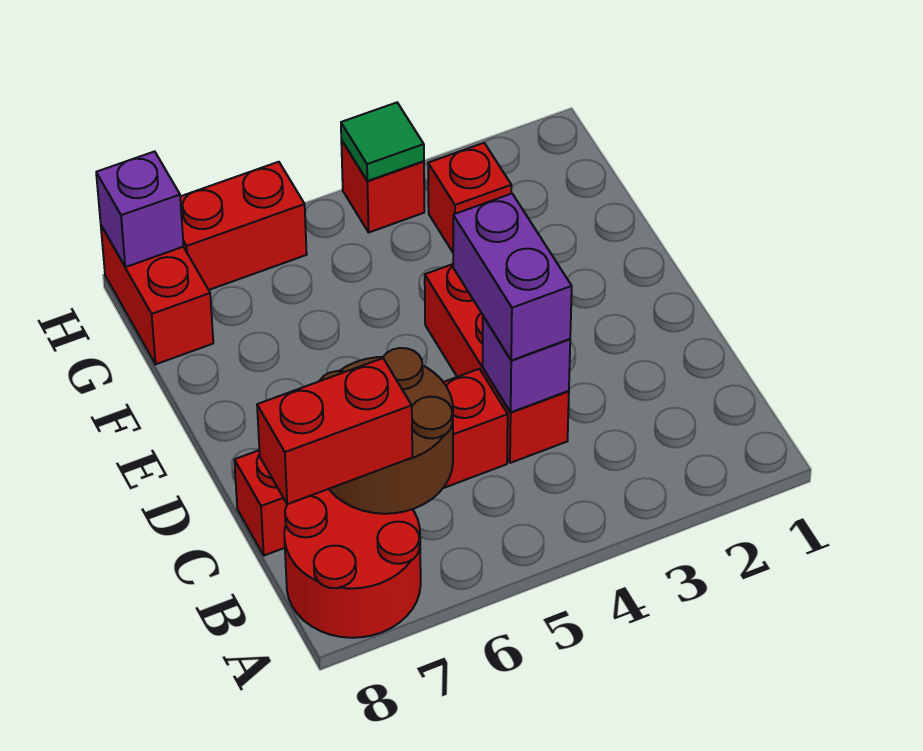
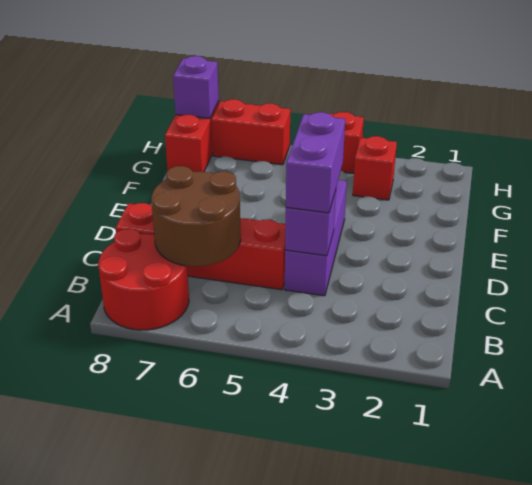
red 1x2 brick [257,358,412,504] -> none
red 1x3 brick [425,264,569,463] -> purple 1x3 brick [285,180,347,296]
green 1x1 tile [341,103,424,181] -> none

